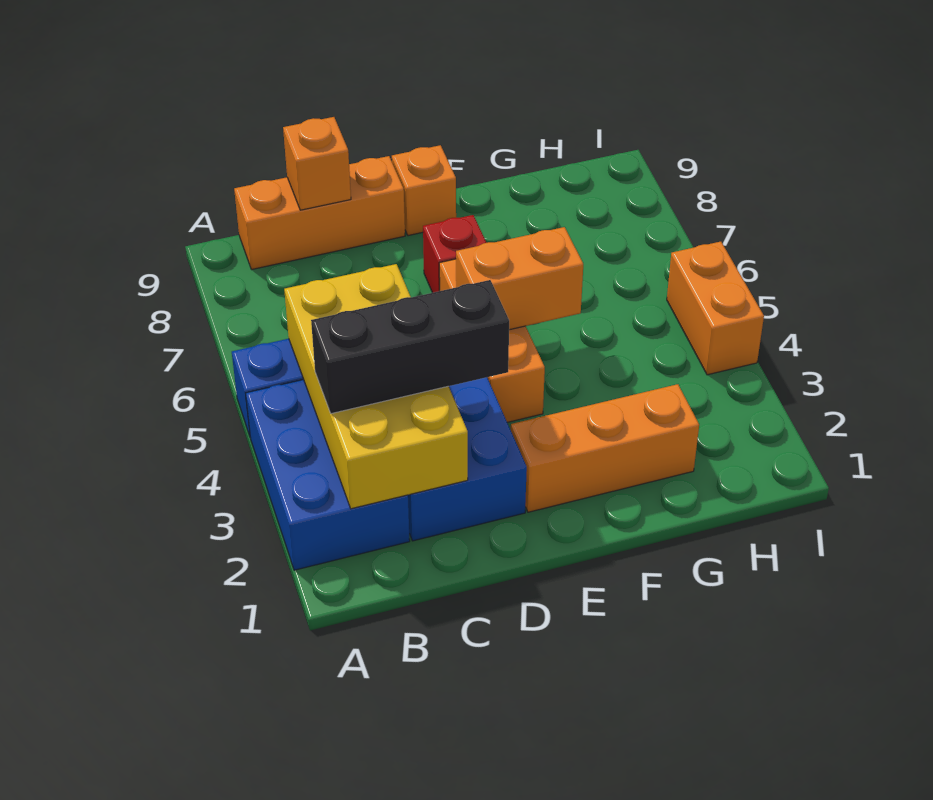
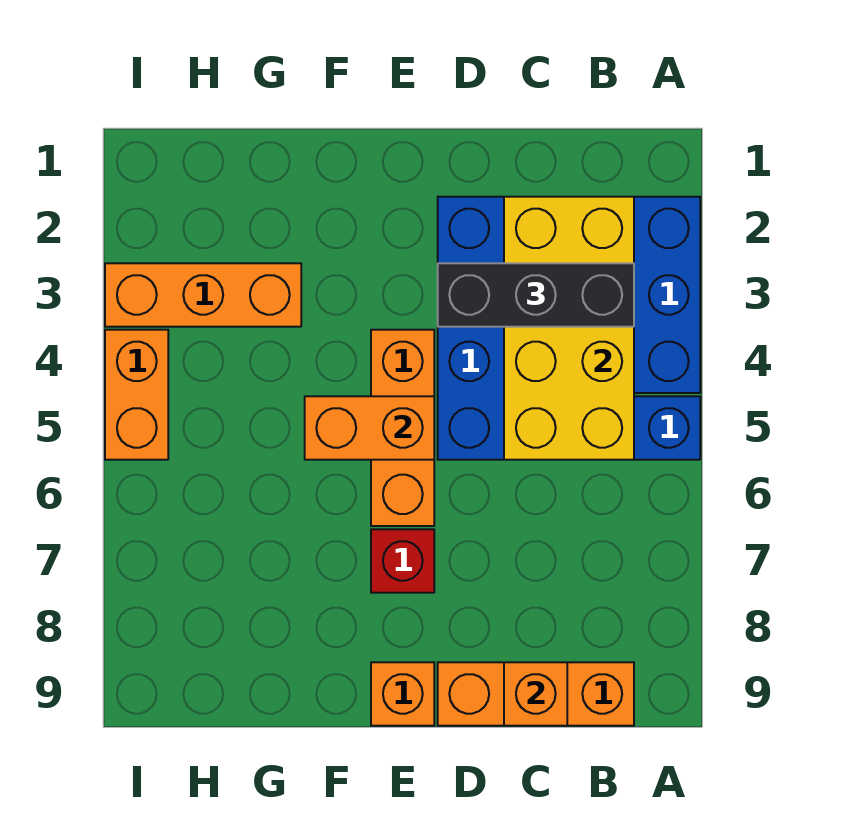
orange 1x3 brick [511,384,699,512] -> orange 1x3 brick moved to [105,263,301,327]

